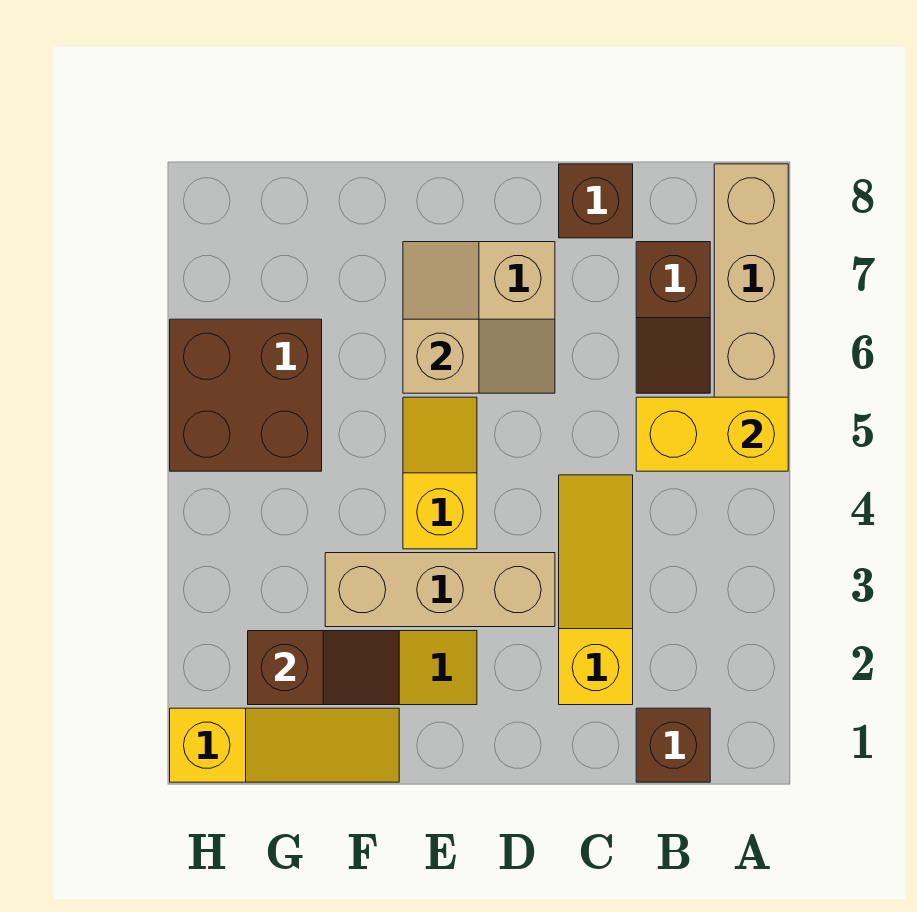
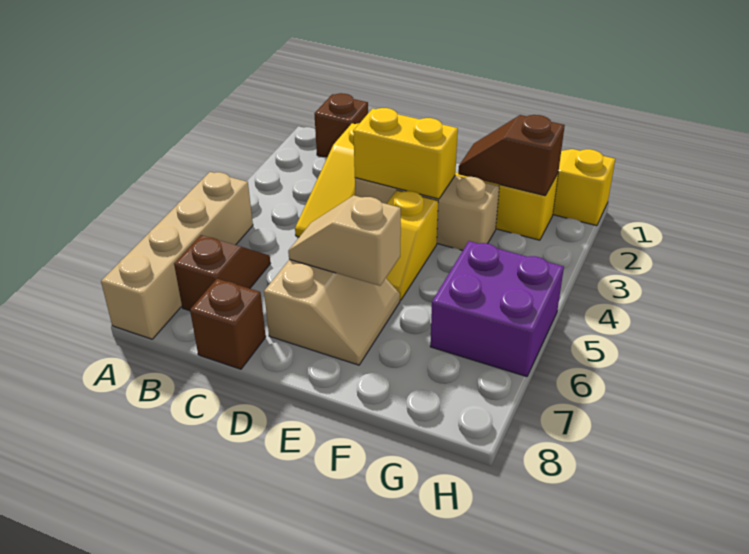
yellow 1x2 brick [636,397,788,471] -> yellow 1x2 brick moved to [353,108,458,199]
brown 2x2 brick [170,319,322,471] -> purple 2x2 brick [430,241,564,377]

